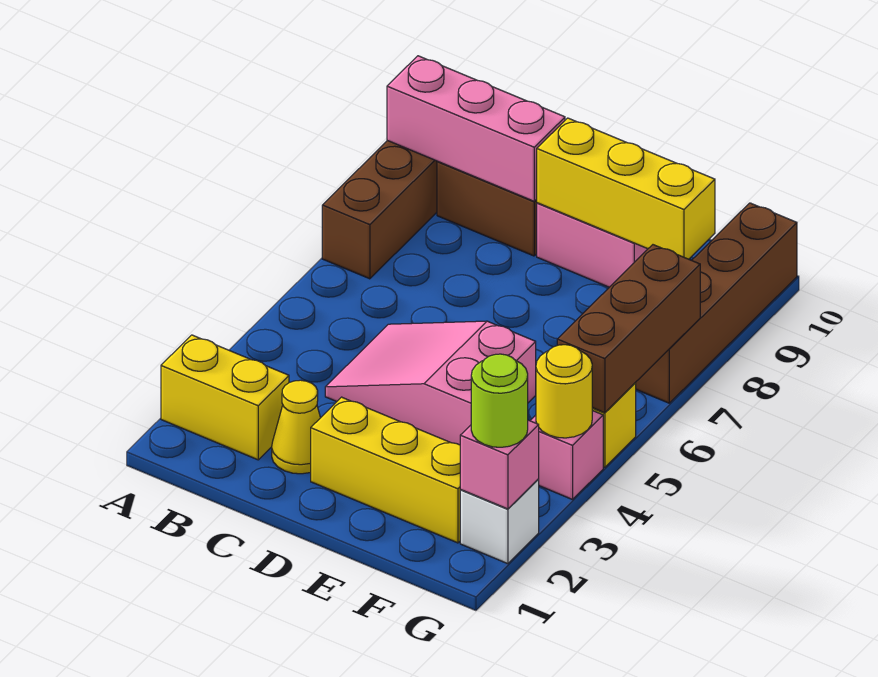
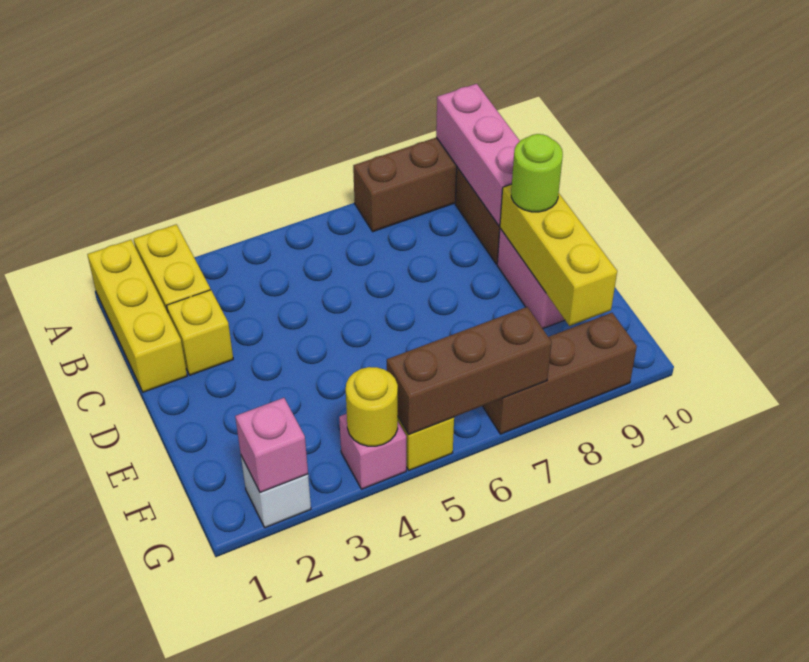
yellow 1x1 cone [272,380,320,474] -> yellow 1x1 brick [167,290,233,375]
pink 2x3 slope [325,321,536,445] -> none
yellow 1x3 brick [311,397,461,543] -> yellow 1x3 brick moved to [87,240,187,392]
lime 1x1 round brick [471,354,528,447] -> lime 1x1 round brick moved to [511,134,563,212]
brown 1x4 brick [635,203,797,403] -> brown 1x3 brick [483,313,637,434]

